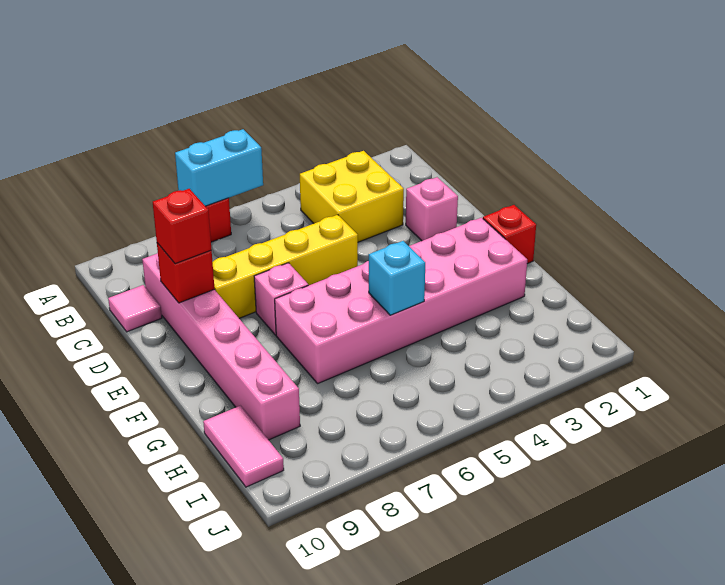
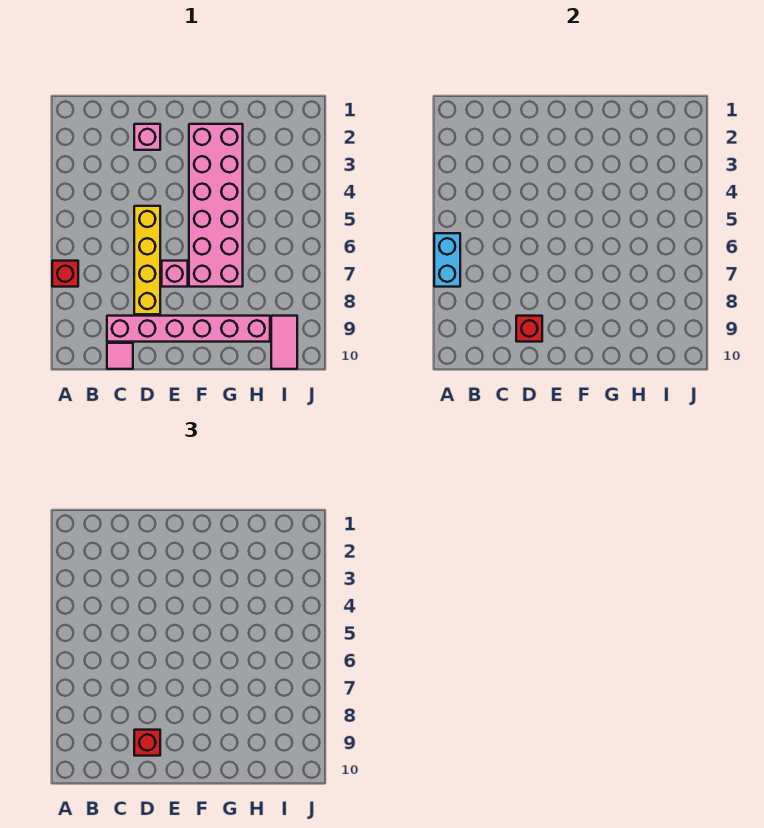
yellow 2x2 brick [300,151,404,242] -> none
red 1x1 brick [483,205,536,264] -> none
cyan 1x1 brick [369,241,425,315] -> none
pink 1x2 tile [203,406,284,487] -> pink 1x2 tile turned to [271,316,297,369]

